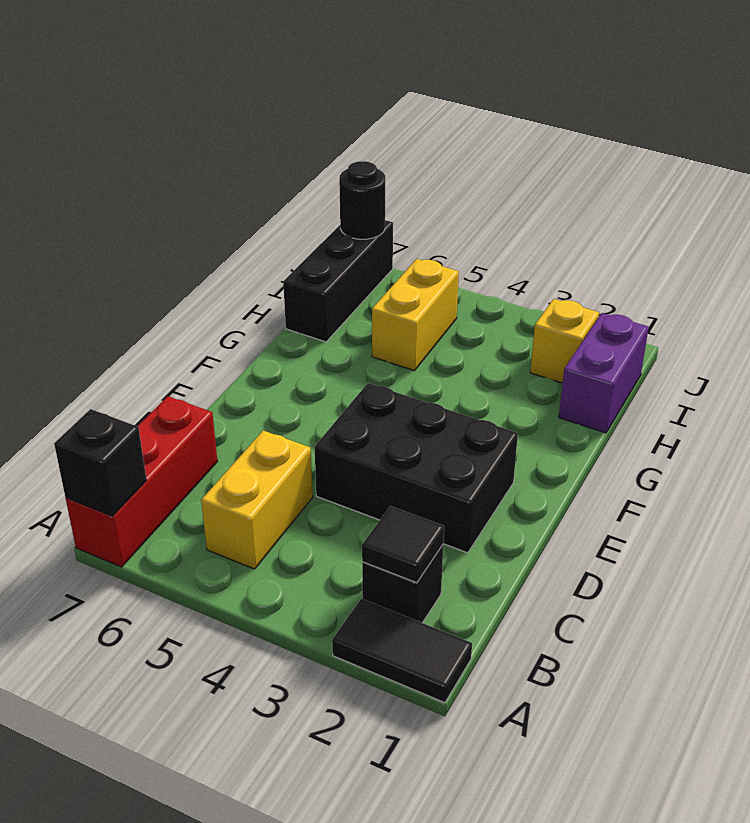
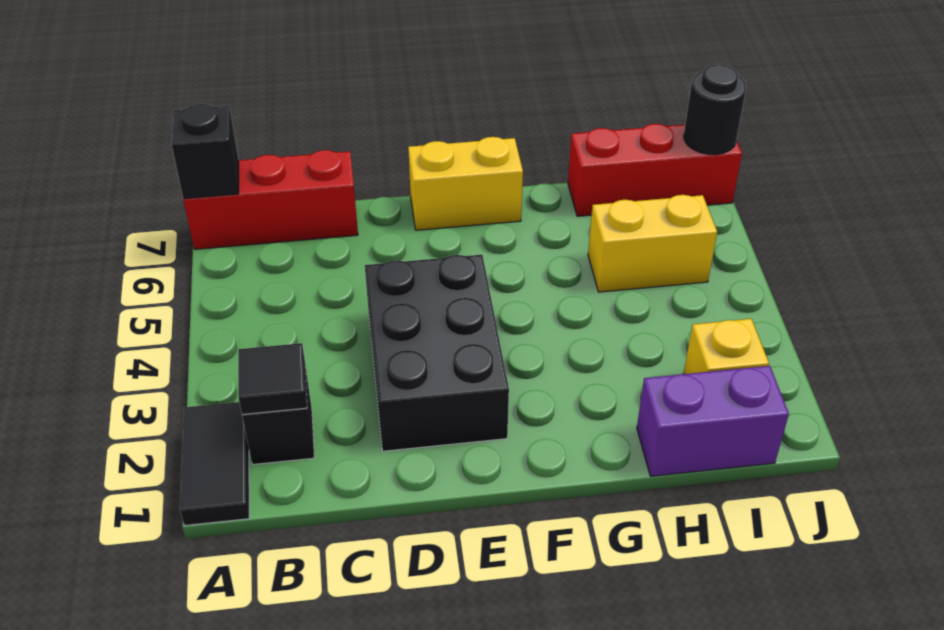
yellow 1x2 brick [201,430,313,569] -> yellow 1x2 brick moved to [408,137,523,230]
black 1x3 brick [283,220,393,342] -> red 1x3 brick [568,124,742,216]

